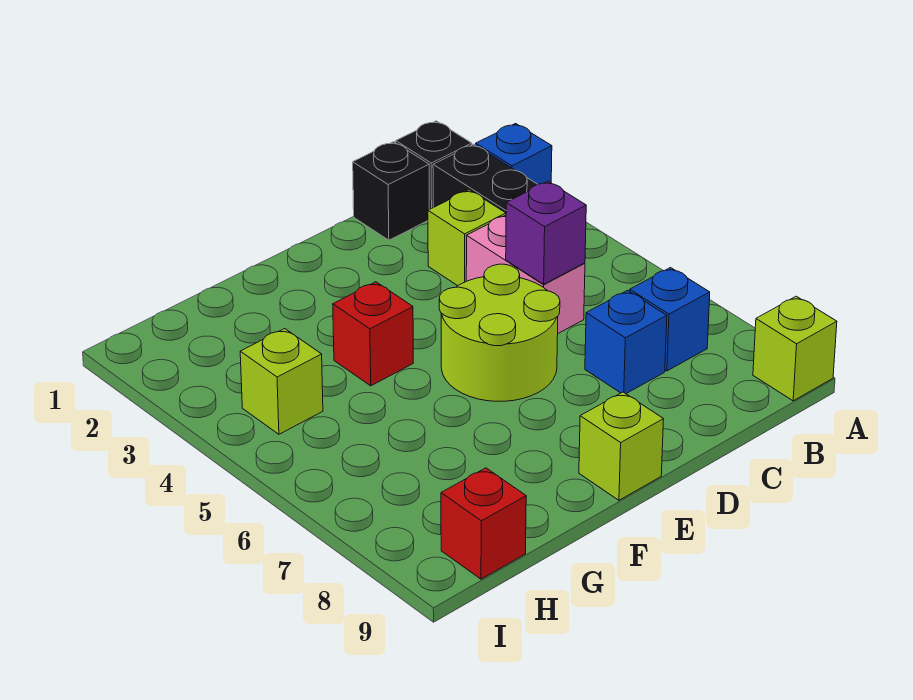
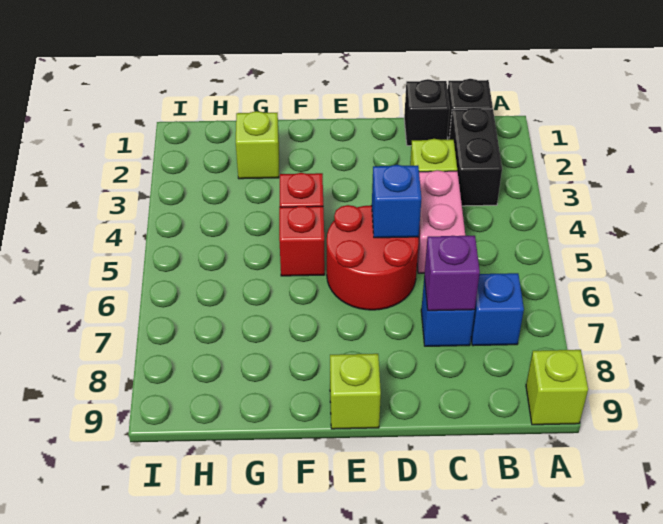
blue 1x1 brick [476,124,552,184] -> blue 1x1 brick moved to [372,165,422,238]
purple 1x1 brick [506,181,586,284] -> purple 1x1 brick moved to [424,236,480,311]
lime 2x2 round brick [439,264,560,401] -> red 2x2 round brick [327,205,419,310]
lime 1x1 brick [240,329,323,434] -> lime 1x1 brick moved to [236,111,279,179]
red 1x1 brick [441,468,526,579] -> red 1x1 brick moved to [279,206,325,276]

